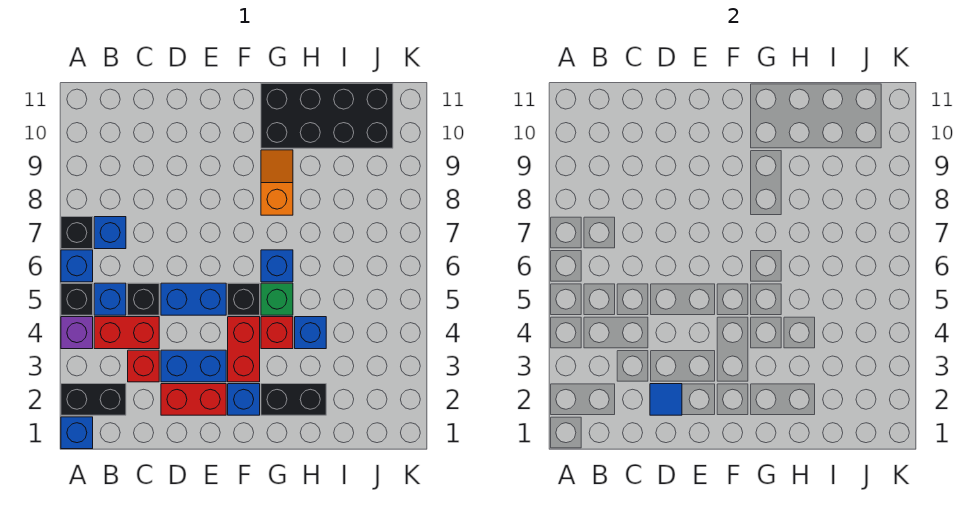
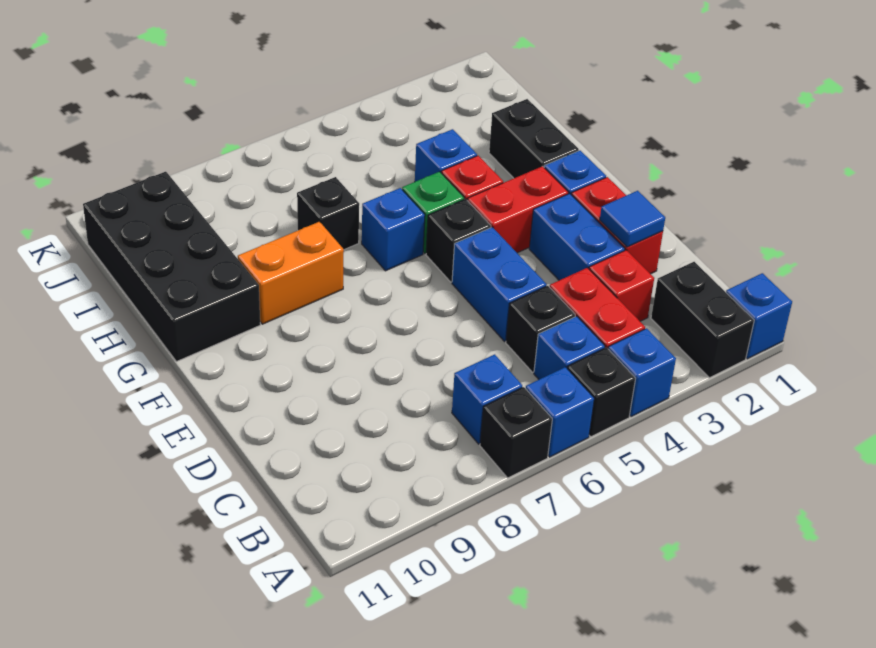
purple 1x1 brick [61,317,93,349] -> blue 1x1 brick [608,328,676,417]
orange 1x2 slope [261,150,293,215] -> orange 1x2 brick [238,222,344,324]
none -> black 1x1 brick [297,177,359,250]

